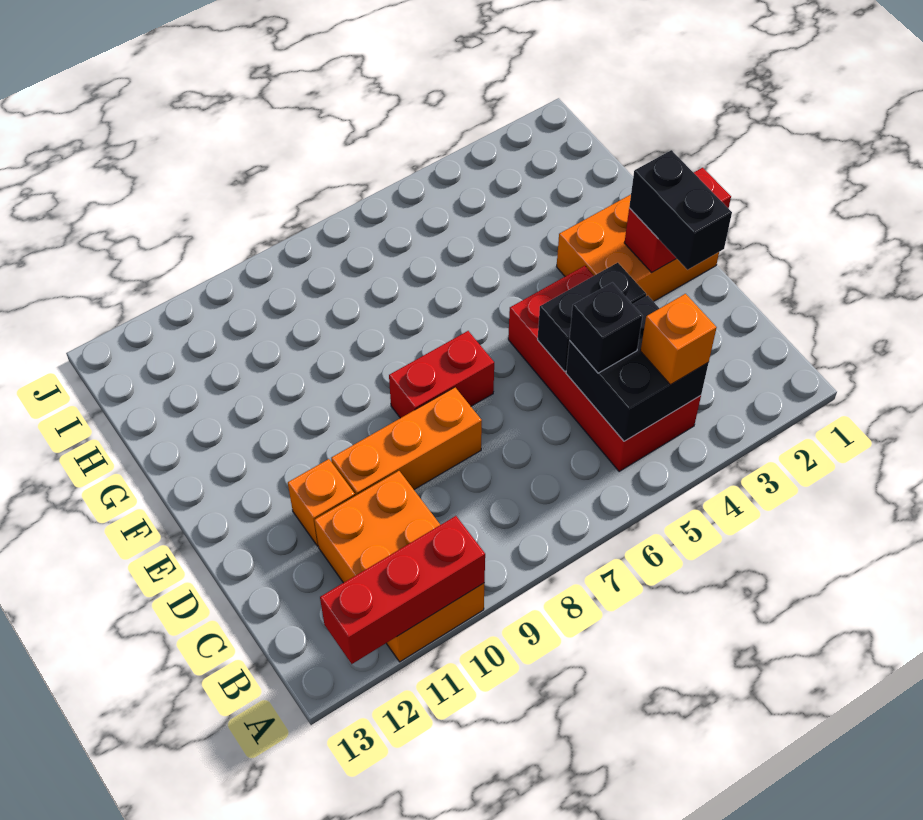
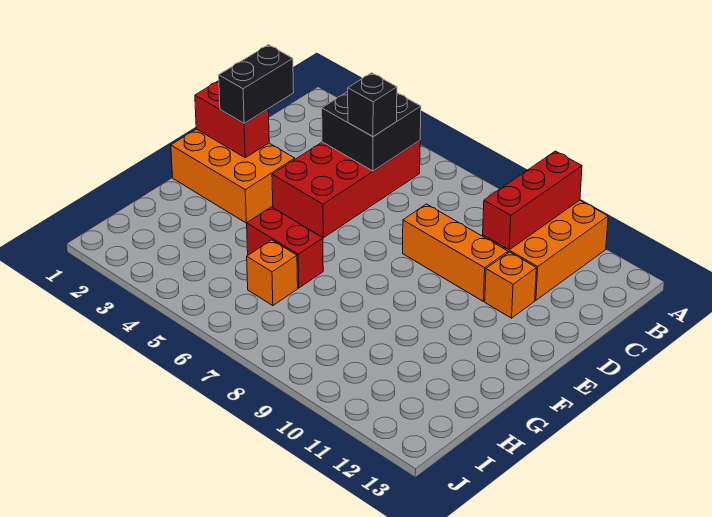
red 1x3 brick [320,516,485,664] -> red 1x3 brick turned to [483,151,582,250]
orange 1x1 brick [641,294,717,385] -> orange 1x1 brick moved to [247,240,298,306]
black 1x2 brick [538,263,646,372] -> none
red 1x2 brick [389,331,494,418] -> red 1x2 brick moved to [247,207,323,288]

